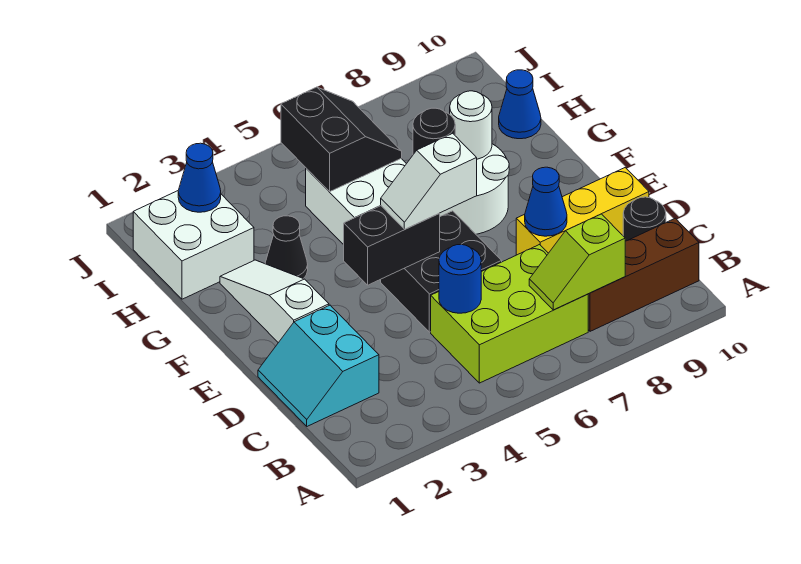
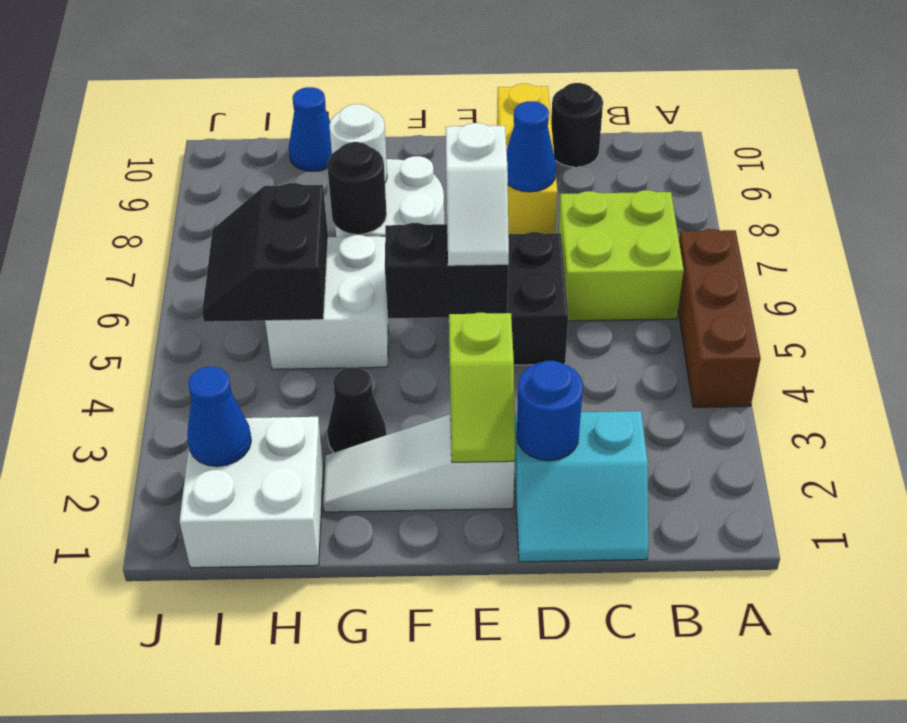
lime 2x3 brick [431,245,588,383] -> lime 2x2 brick [558,190,684,321]
lime 1x2 slope [529,214,625,310] -> lime 1x2 slope moved to [449,313,515,462]
brown 1x3 brick [588,218,699,331] -> brown 1x3 brick moved to [678,229,761,407]
blue 1x1 round brick [439,244,481,313] -> blue 1x1 round brick moved to [517,361,583,461]
black 1x2 brick [344,206,440,285] -> black 1x2 brick turned to [385,223,508,319]
black 2x2 slope [281,87,402,191] -> black 2x2 slope turned to [202,183,328,322]

